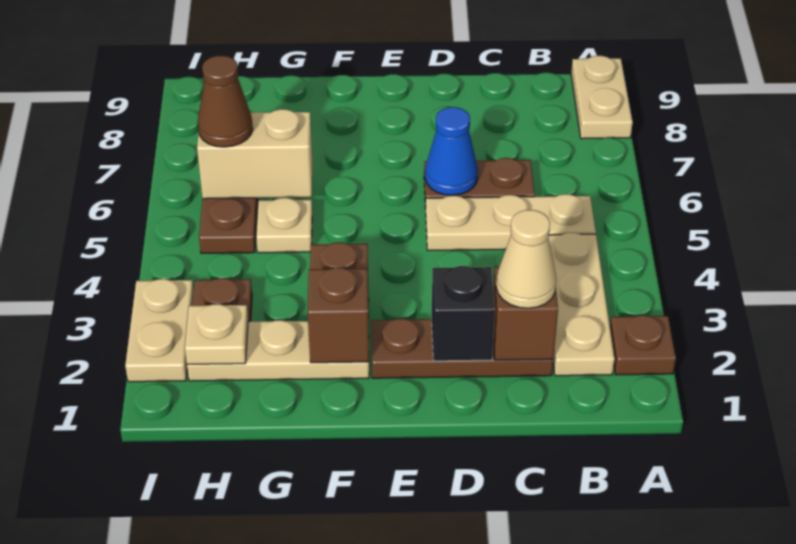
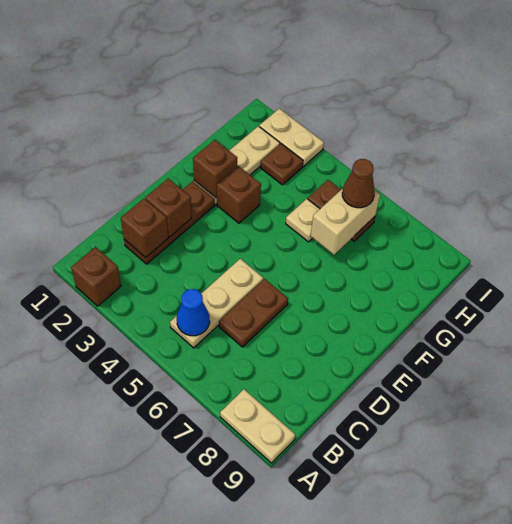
brown 1x1 plate [610,315,676,375] -> brown 1x1 brick [71,247,121,306]
tan 1x3 plate [549,233,615,376] -> none
tan 1x1 cone [496,210,556,308] -> none
black 1x1 brick [431,266,495,361] -> brown 1x1 brick [145,178,192,237]
blue 1x1 cone [425,107,478,195] -> blue 1x1 cone moved to [177,289,210,336]
tan 1x1 plate [185,304,249,364] -> none

